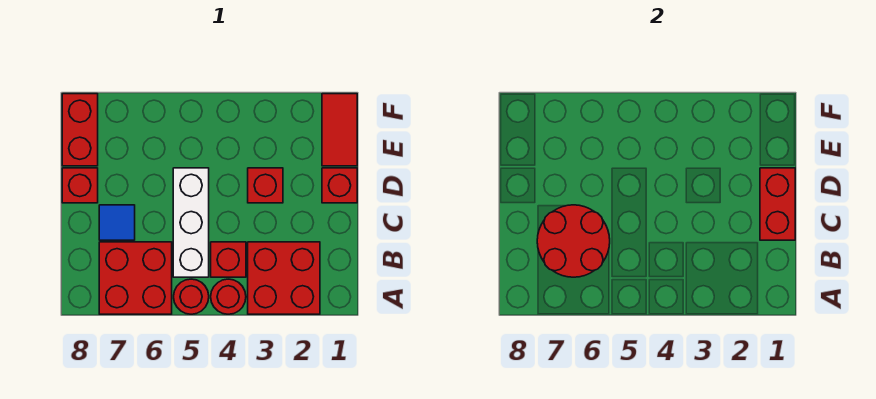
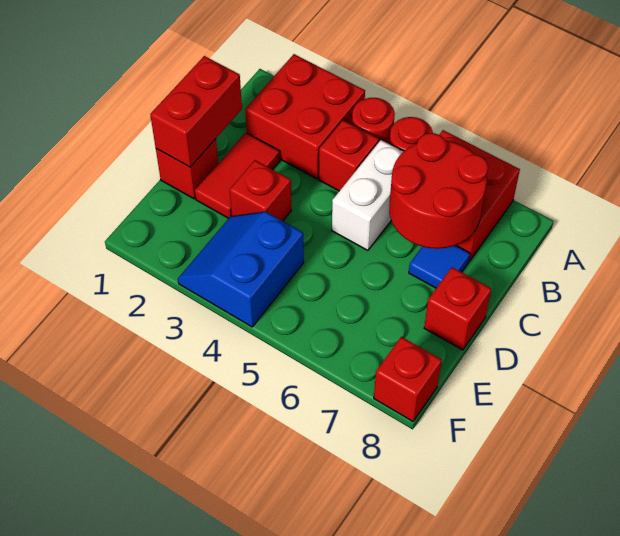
white 1x3 brick [173,168,209,277] -> white 1x2 brick [332,140,403,250]
red 1x2 tile [322,94,357,166] -> red 1x2 tile moved to [195,133,280,218]
none -> blue 2x2 slope [178,212,304,327]
red 1x2 brick [62,94,98,166] -> red 1x1 brick [374,337,442,421]

